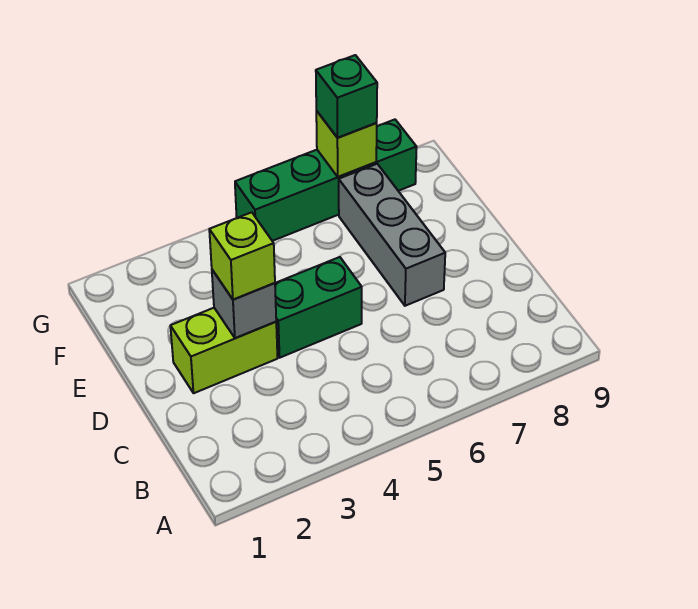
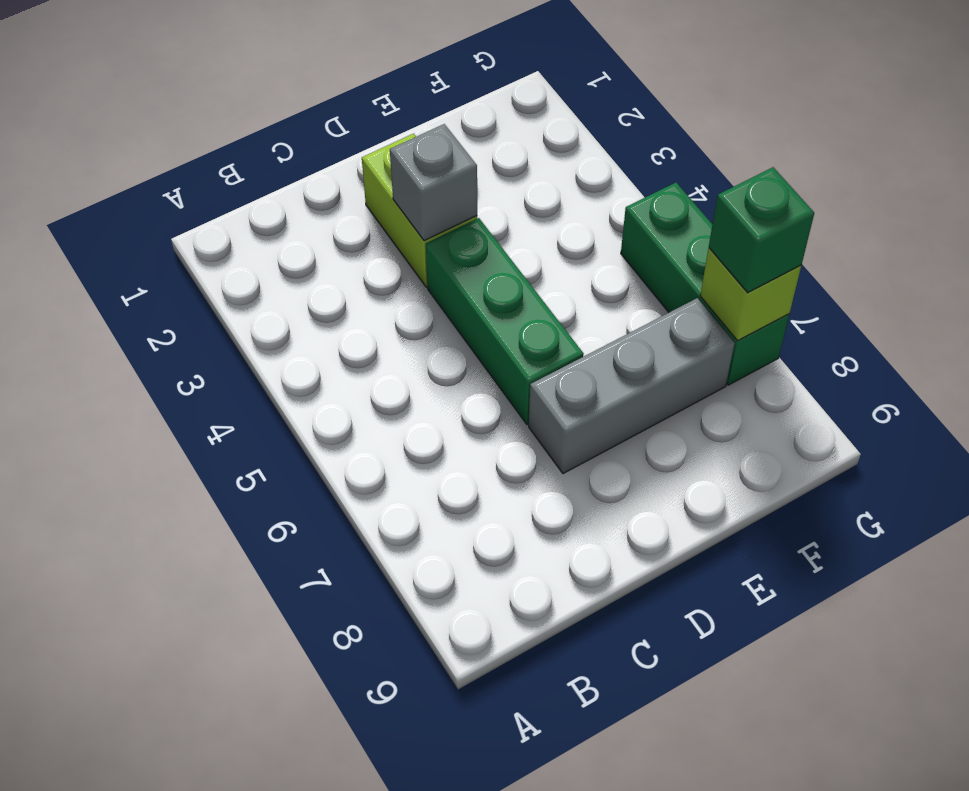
lime 1x1 brick [209,212,275,299] -> none
green 1x2 brick [275,257,362,358] -> green 1x3 brick [426,218,584,425]
green 1x4 brick [235,120,416,241] -> green 1x3 brick [621,182,789,385]

